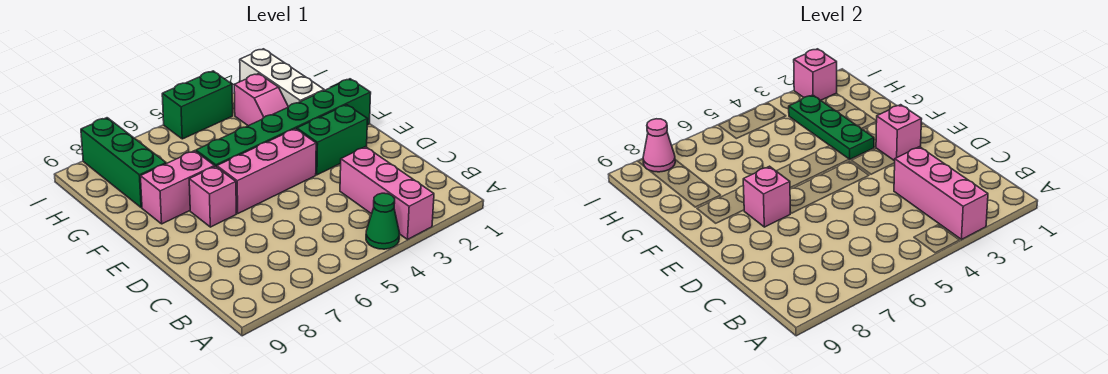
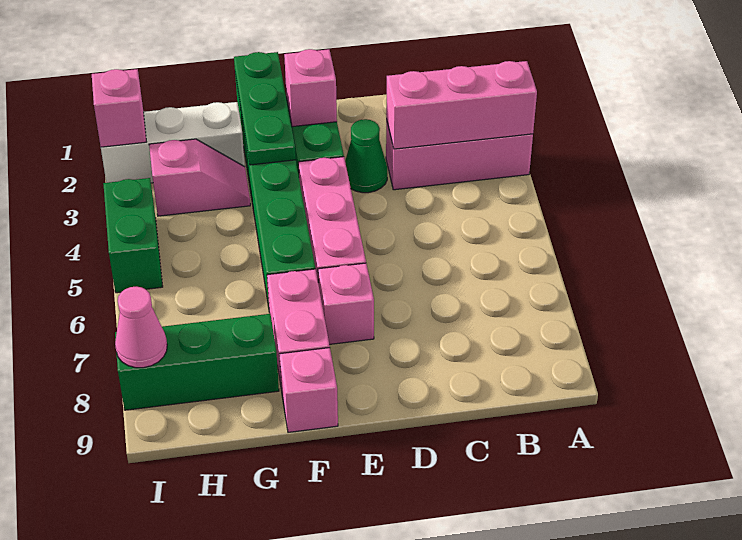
green 1x1 cone [366,193,399,249] -> green 1x1 cone moved to [345,119,387,193]
pink 1x1 brick [743,166,790,227] -> pink 1x1 brick moved to [279,348,338,432]
green 1x3 plate [789,95,874,159] -> green 1x3 plate turned to [234,52,296,165]

